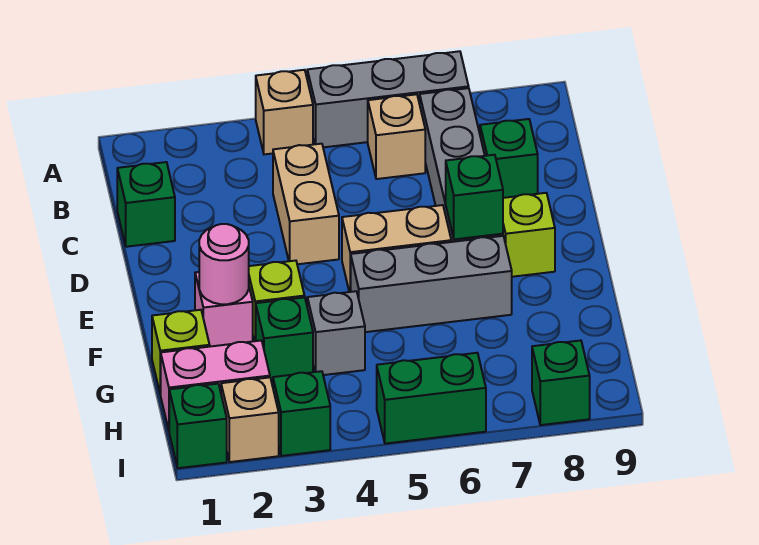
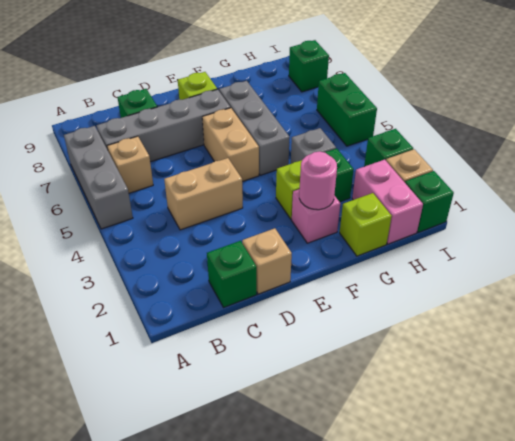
tan 1x1 brick [256,70,313,154] -> tan 1x1 brick moved to [242,228,292,294]
green 1x1 brick [446,155,503,239] -> none

